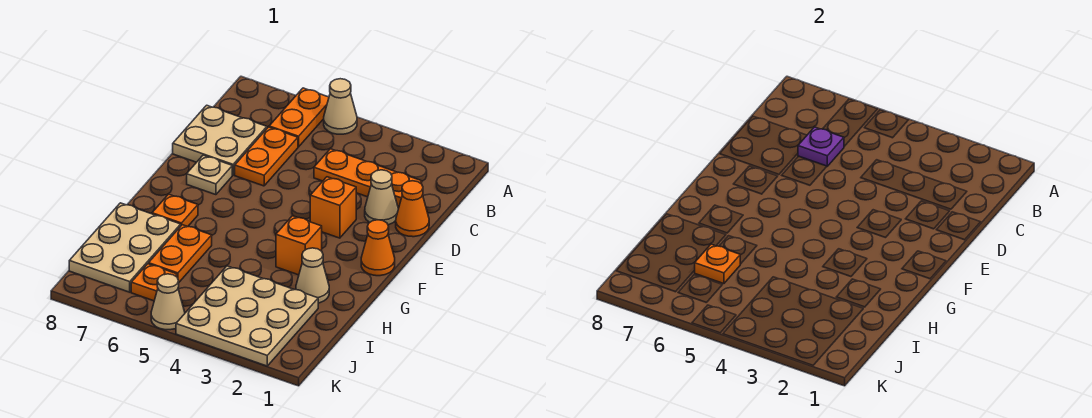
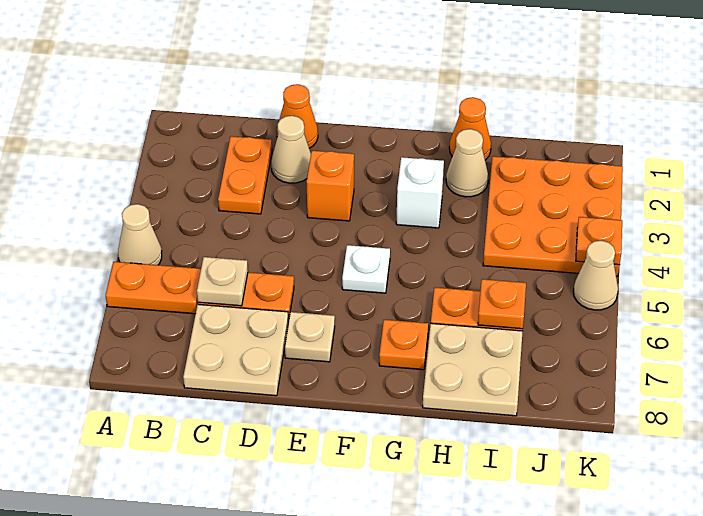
orange 1x3 plate [314,149,422,208] -> orange 1x2 plate [218,136,272,214]
purple 1x1 plate [798,127,844,166] -> tan 1x1 plate [197,257,248,306]
orange 1x1 cone [361,220,395,276] -> orange 1x1 cone moved to [449,97,491,160]
none -> white 1x1 plate [342,245,390,293]
orange 1x1 brick [276,216,322,275] -> white 1x1 brick [396,157,444,228]
tan 2x3 plate [69,203,181,292] -> tan 2x2 plate [423,323,523,416]
tan 3x3 plate [176,266,318,366] -> orange 3x3 plate [483,156,623,277]
orange 1x1 plate [131,264,177,301] -> orange 1x1 plate moved to [576,217,622,265]

